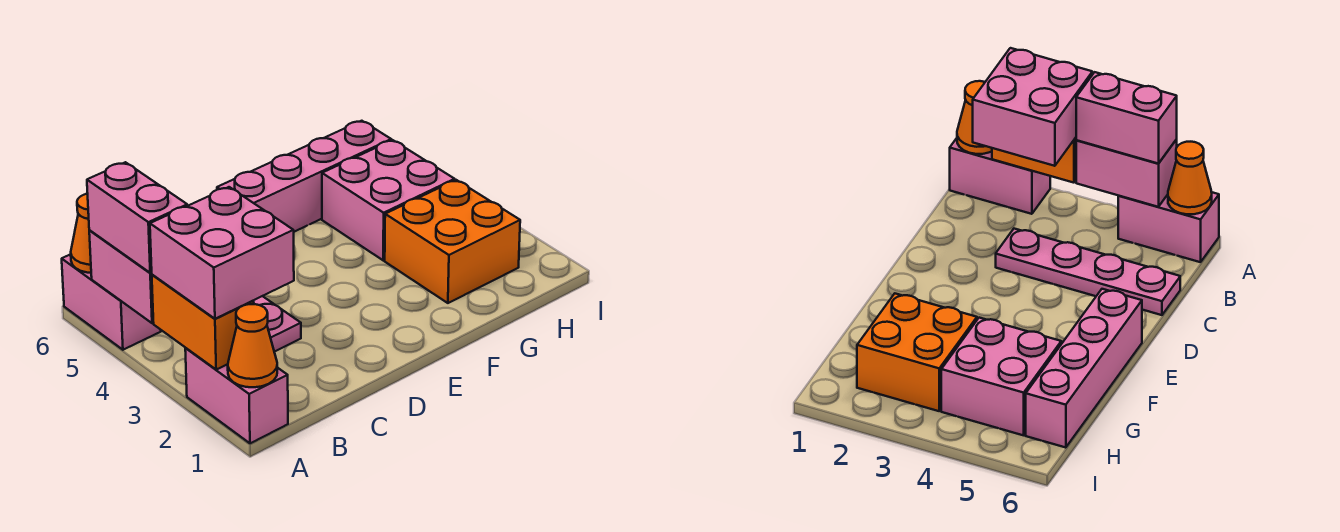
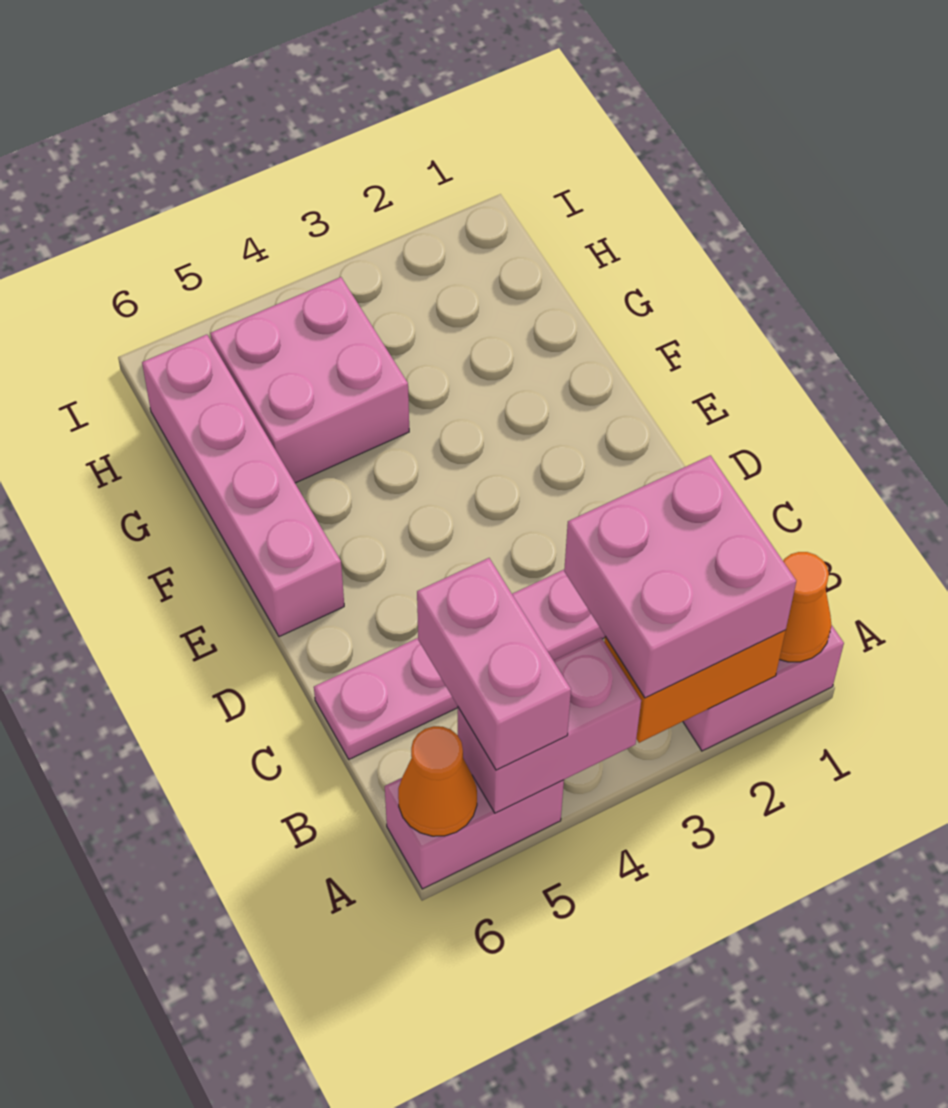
pink 1x2 brick [87,162,187,273] -> pink 1x2 brick turned to [417,558,571,770]
orange 2x2 brick [385,180,520,303] -> none

